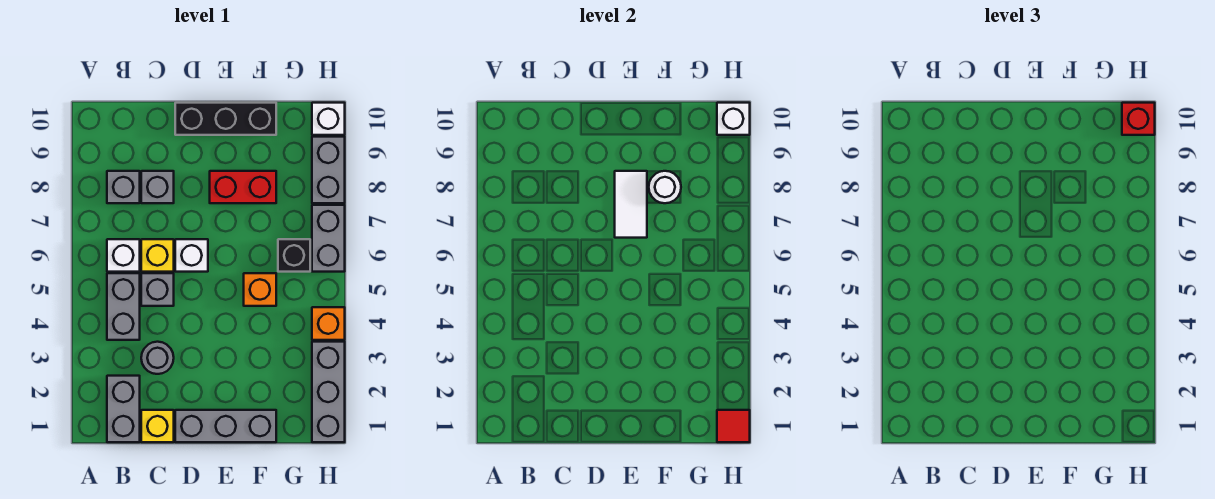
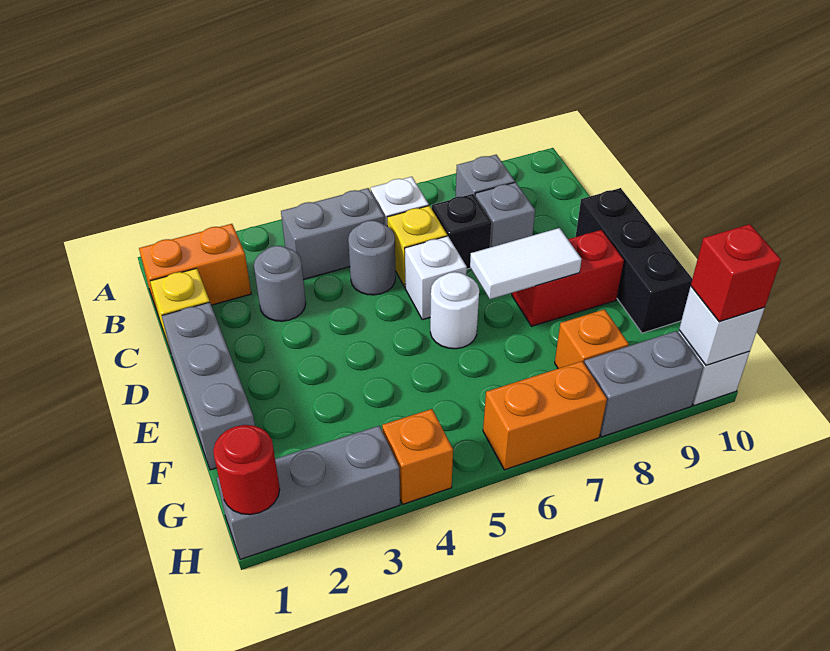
grey 1x2 brick [107,376,140,442] -> orange 1x2 brick [139,224,251,316]
grey 1x1 brick [141,273,174,306] -> grey 1x1 round brick [348,220,396,295]
red 1x2 brick [210,171,276,203] -> red 1x2 brick turned to [512,230,624,326]
orange 1x1 brick [244,273,276,306] -> orange 1x1 brick moved to [555,309,629,369]
white 1x1 round brick [649,171,681,203] -> white 1x1 round brick moved to [430,272,479,349]
black 1x1 brick [278,239,310,272] -> black 1x1 brick moved to [432,194,492,269]
red 1x1 tile [717,410,750,442] -> red 1x1 round brick [213,425,280,515]
grey 1x2 brick [312,205,345,272] -> orange 1x2 brick [483,361,607,470]

